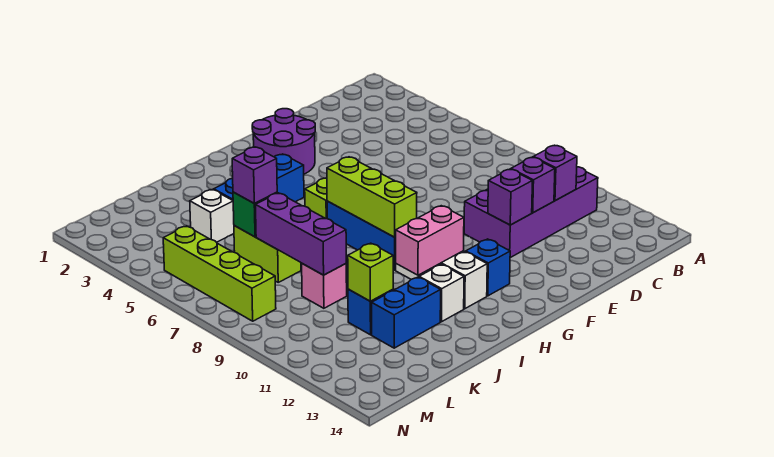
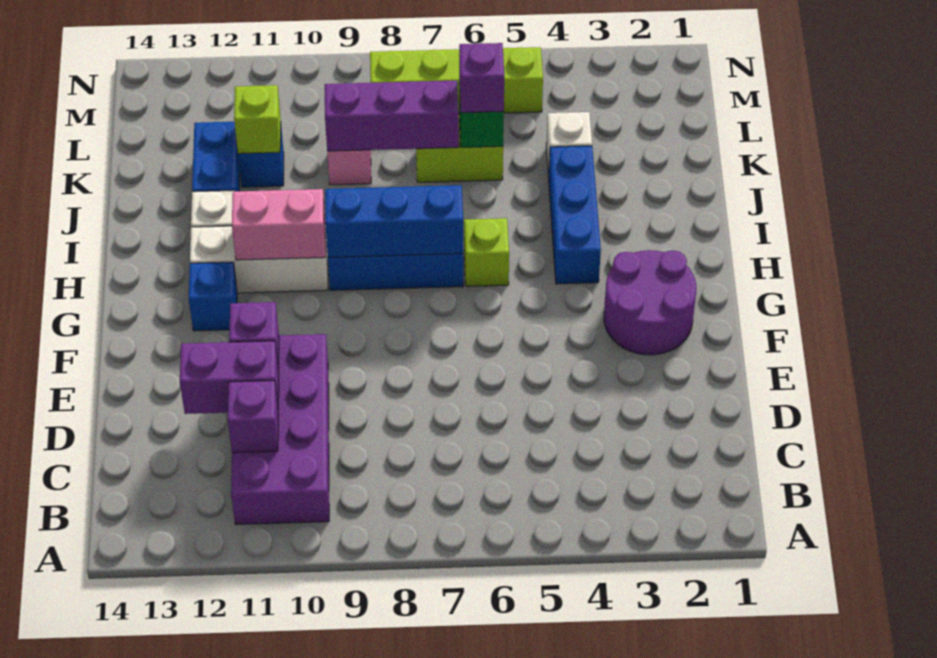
purple 1x1 brick [511,157,555,213] -> purple 1x2 brick [180,341,279,414]
lime 1x3 brick [327,157,417,237] -> blue 1x3 brick [325,185,463,257]
pink 1x2 brick [396,206,464,275] -> pink 1x2 brick turned to [232,189,326,260]

